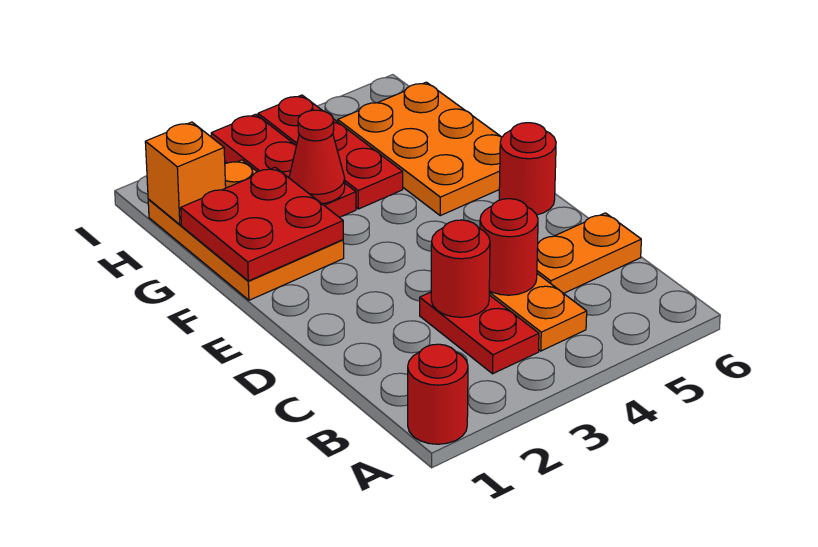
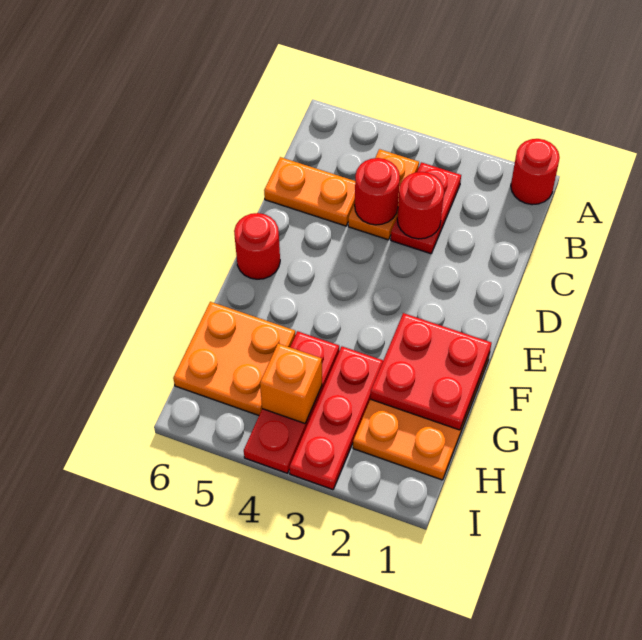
orange 2x3 plate [338,82,502,216] -> orange 2x2 plate [173,302,295,415]
red 1x1 cone [289,110,345,204] -> none
orange 1x1 brick [145,122,226,225] -> orange 1x1 brick moved to [260,344,322,423]

